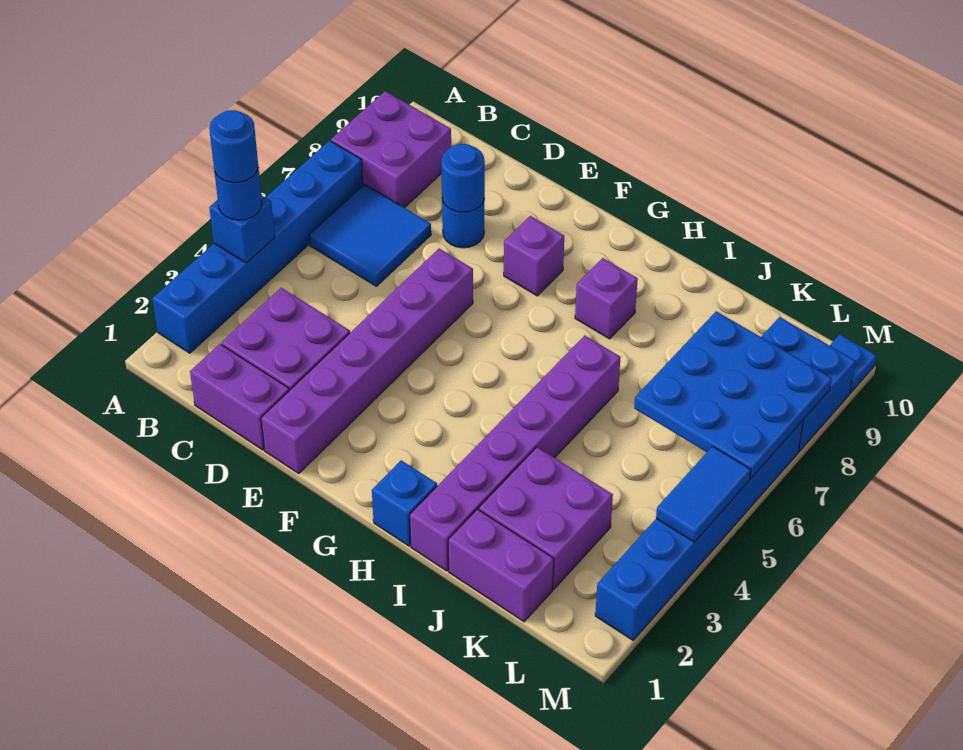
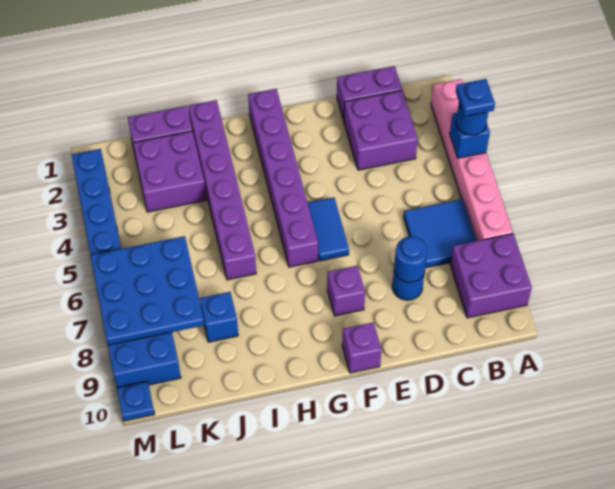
blue 1x6 brick [152,141,363,353] -> pink 1x6 brick [431,79,513,241]
blue 1x1 round brick [209,110,258,183] -> blue 1x1 plate [456,79,495,117]
purple 1x6 brick [261,249,473,474] -> purple 1x6 brick moved to [248,89,318,267]
blue 1x1 brick [372,460,437,546] -> blue 1x1 brick moved to [200,292,238,342]
purple 1x1 brick [575,258,638,339] -> purple 1x1 brick moved to [342,322,381,373]
blue 1x2 tile [656,446,751,542] -> blue 1x2 tile moved to [308,198,349,261]

